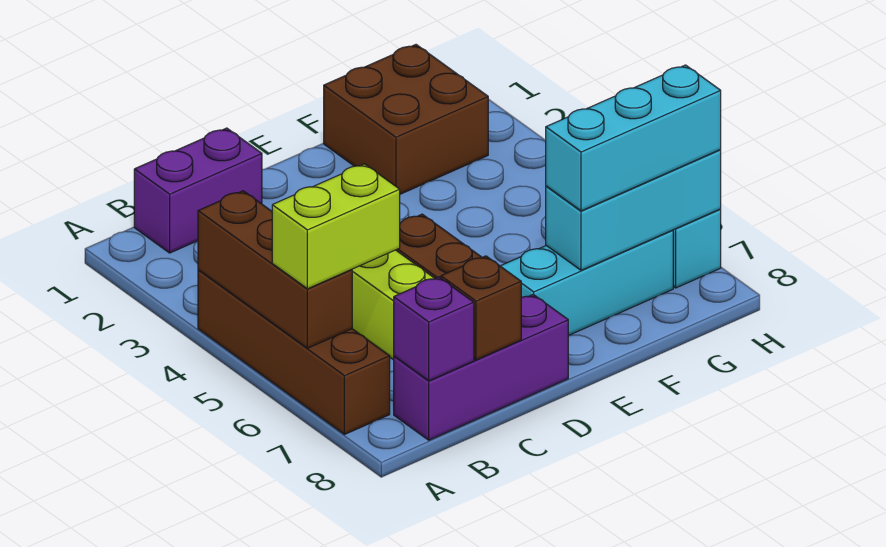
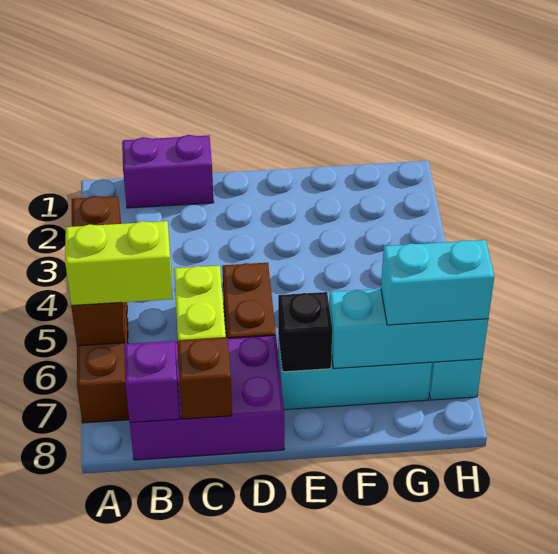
purple 1x3 brick [394,294,568,440] -> purple 2x3 brick [130,336,284,460]
none -> black 1x1 brick [278,292,332,372]
brown 2x2 brick [324,45,488,194] -> none
cyan 1x3 brick [546,65,721,211] -> cyan 1x2 brick [381,240,494,325]

